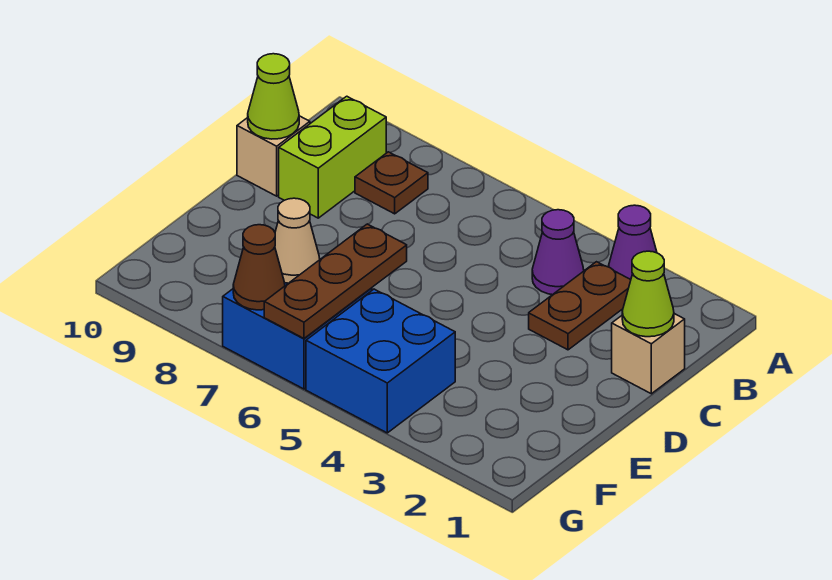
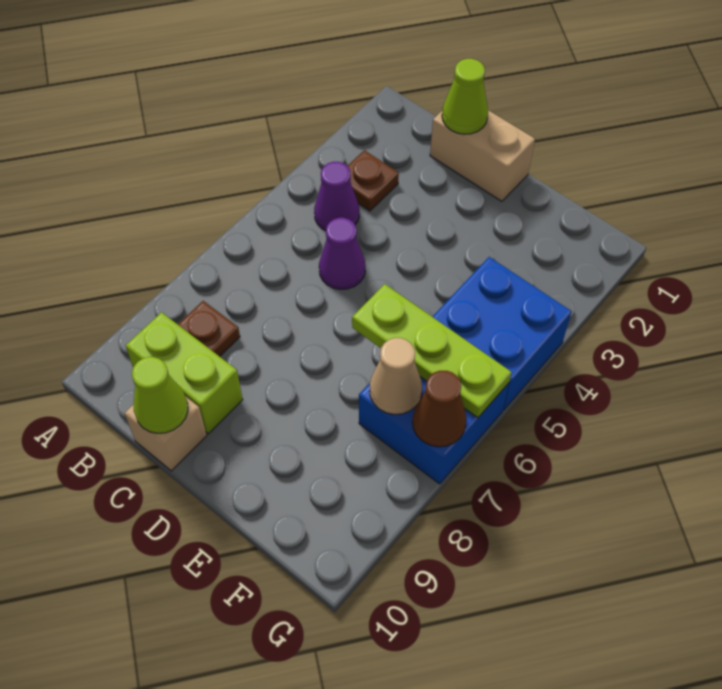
purple 1x1 cone [609,205,657,280] -> purple 1x1 cone moved to [319,218,365,289]
brown 1x2 plate [529,262,631,350] -> brown 1x1 plate [348,150,399,211]
tan 1x1 brick [612,314,685,394] -> tan 1x2 brick [430,110,535,201]
brown 1x3 plate [264,224,407,338] -> lime 1x3 plate [352,284,512,418]

